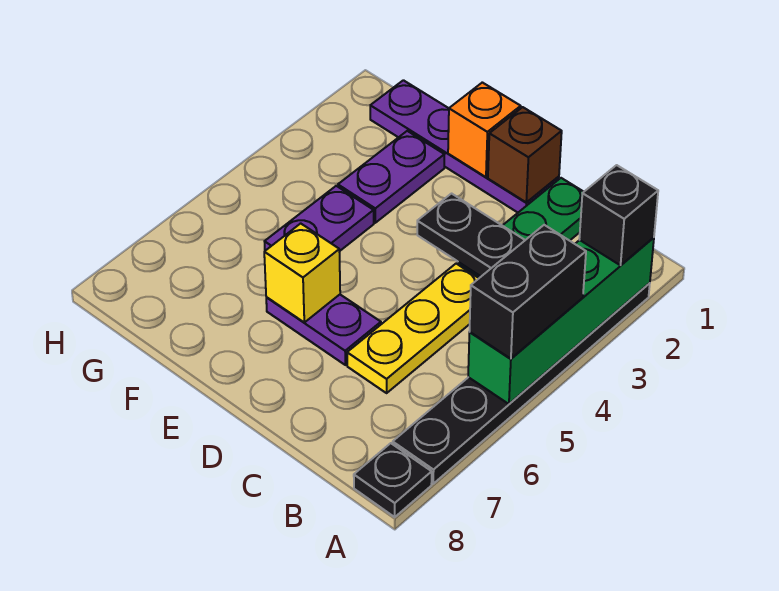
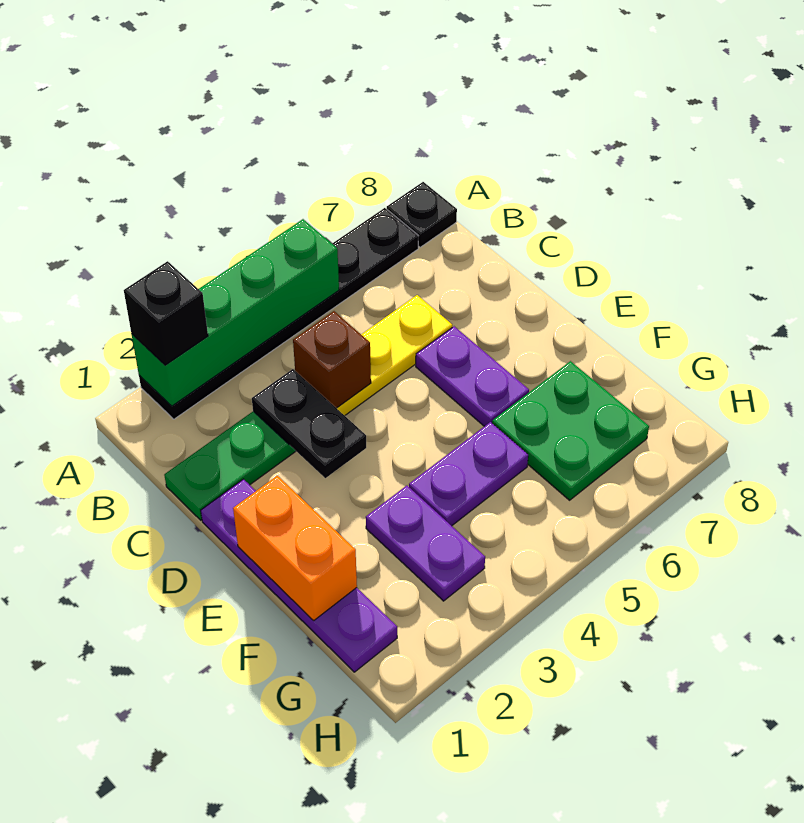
black 1x2 brick [469,225,586,359] -> none
brown 1x1 brick [488,107,562,203] -> brown 1x1 brick moved to [293,311,371,408]
orange 1x1 brick [448,82,521,177] -> orange 1x2 brick [233,476,357,621]
yellow 1x1 brick [264,223,340,322] -> none
purple 1x2 plate [338,131,445,223] -> purple 1x2 plate turned to [366,486,485,601]
none -> green 2x2 plate [492,361,649,500]

